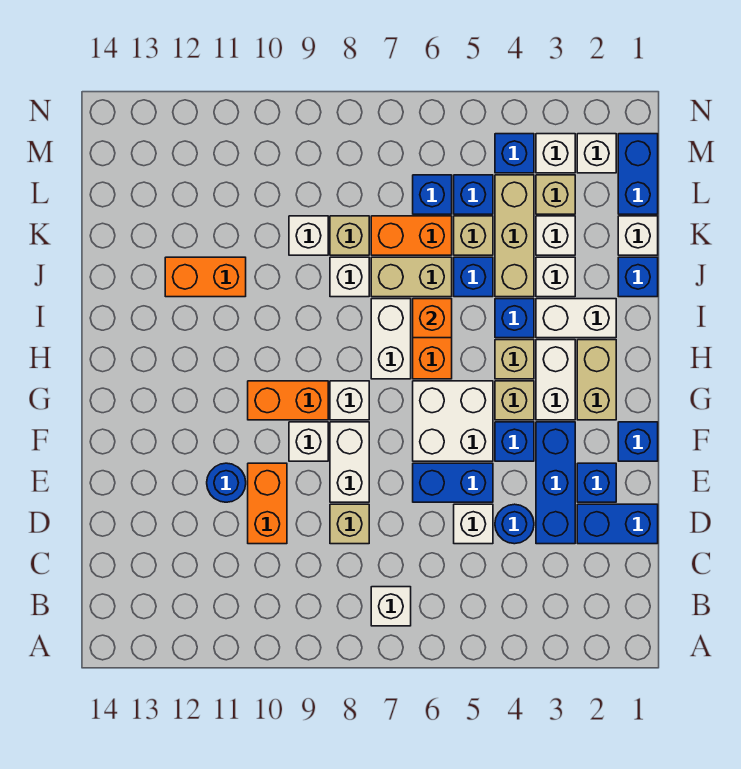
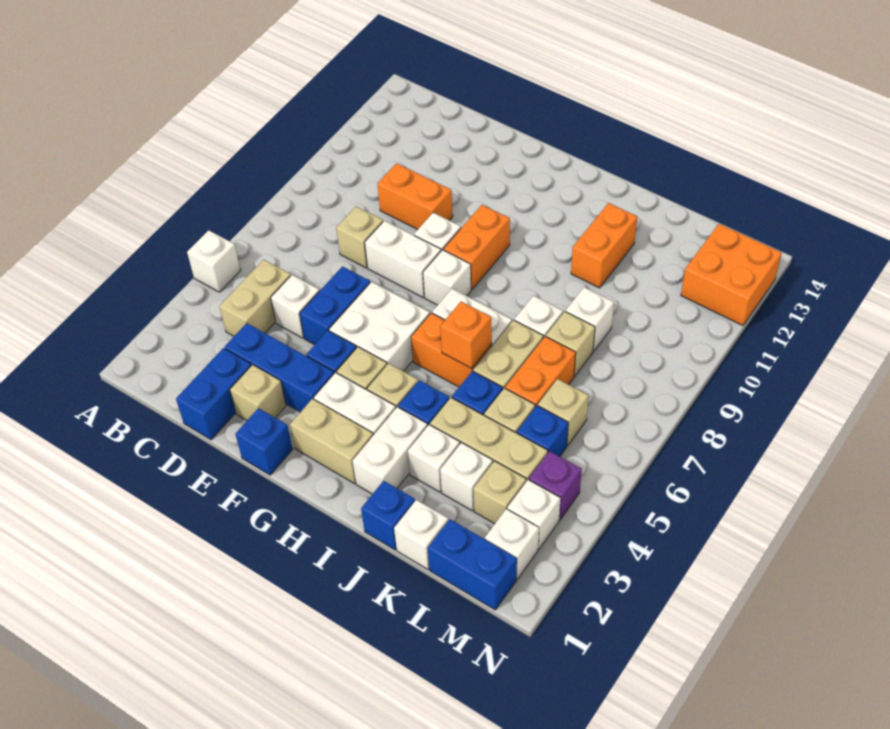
white 1x1 brick [371,587,411,626] -> white 1x1 brick moved to [187,230,241,292]
none -> tan 1x2 brick [219,260,291,336]
blue 1x1 round brick [495,504,534,544] -> none
blue 1x1 brick [577,463,616,502] -> tan 1x1 brick [230,365,286,420]
blue 1x1 round brick [207,463,246,502] -> none
blue 1x1 brick [413,175,452,214] -> tan 1x1 brick [538,379,589,446]
blue 1x1 brick [495,134,534,173] -> purple 1x1 brick [529,451,582,520]
none -> orange 2x2 brick [681,224,782,325]

